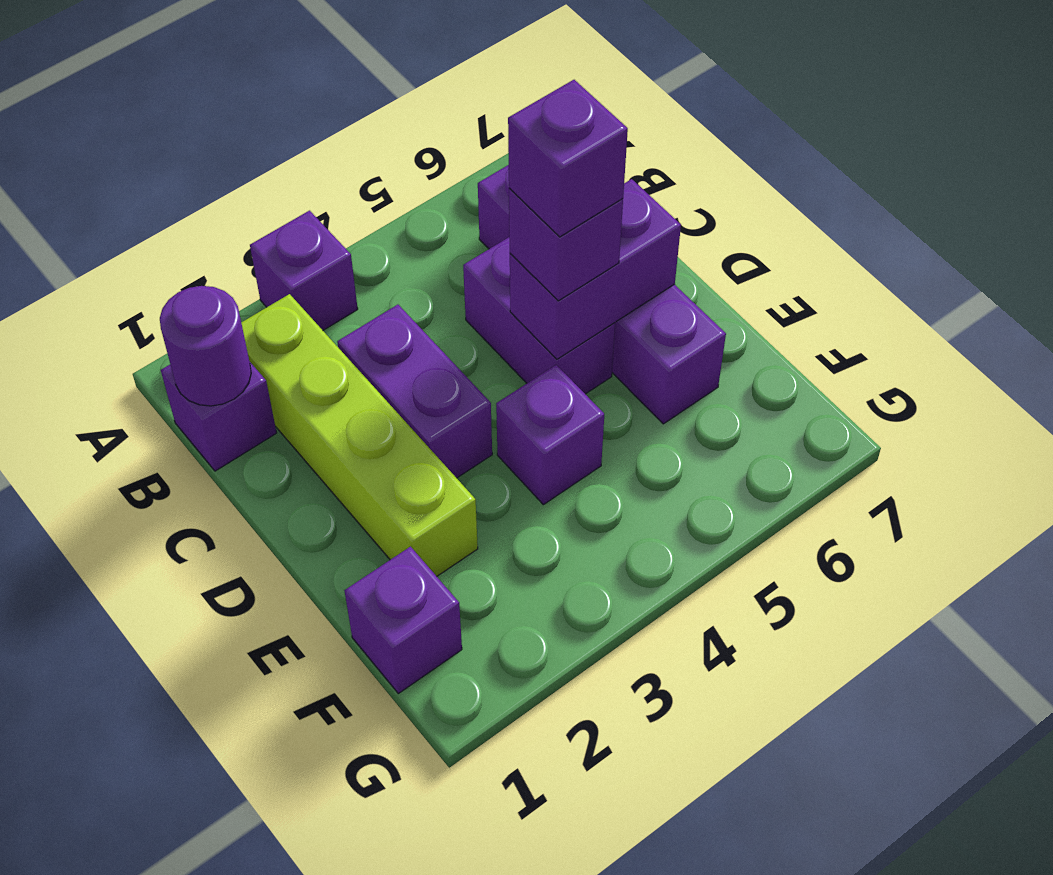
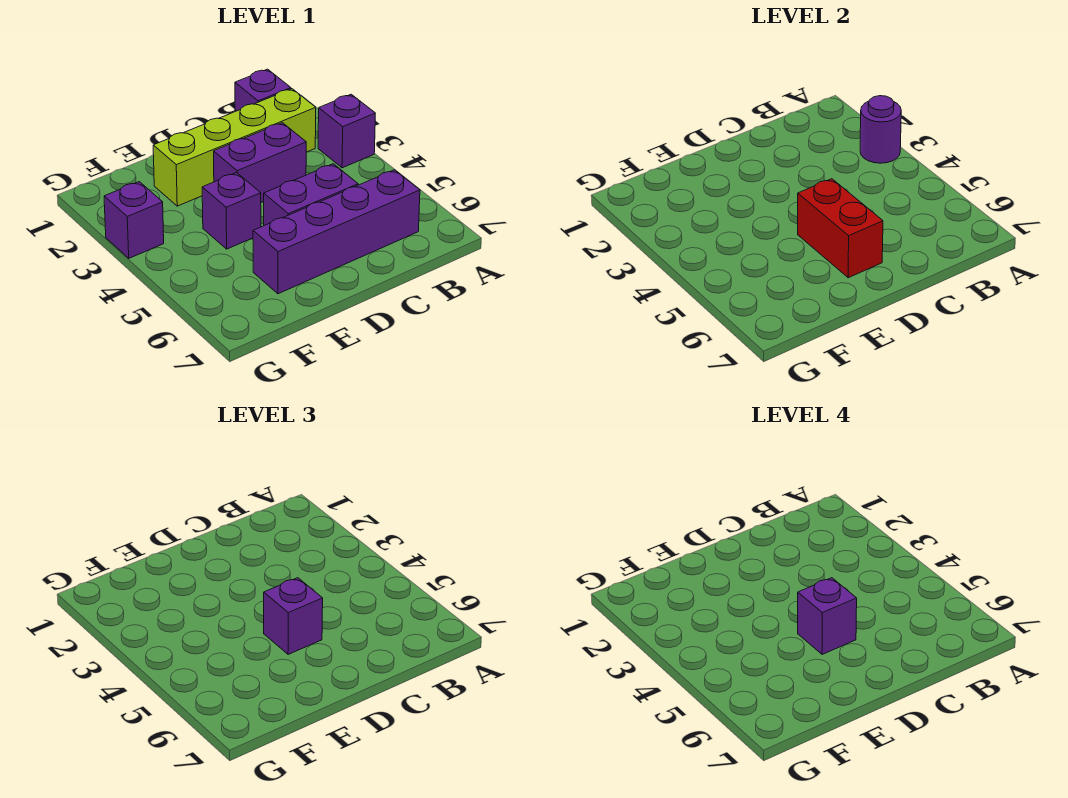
purple 1x1 round brick [160,286,251,406] -> purple 1x1 round brick moved to [860,96,901,163]
purple 1x2 brick [510,179,681,359] -> red 1x2 brick [798,179,883,278]
purple 1x1 brick [344,547,462,693] -> purple 1x1 brick moved to [104,182,164,258]

